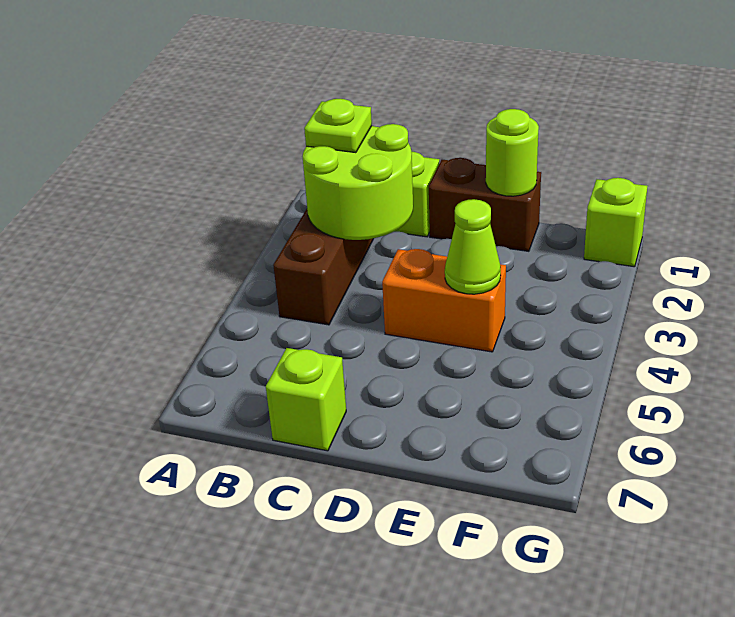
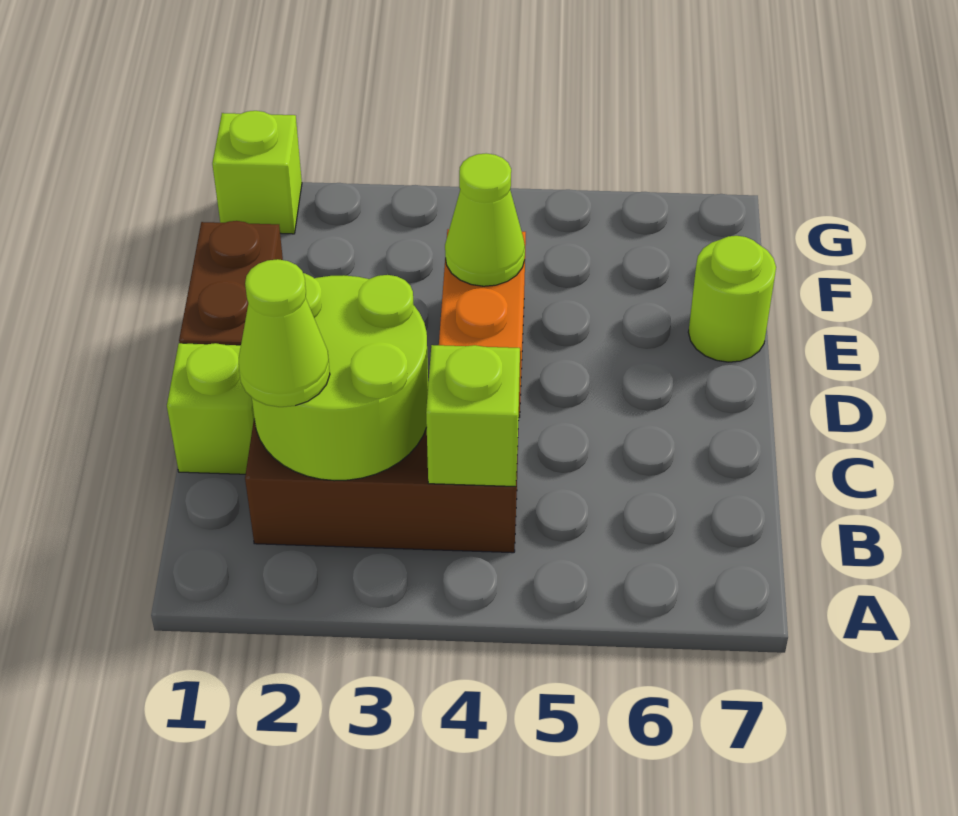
lime 1x1 plate [304,99,372,153] -> lime 1x1 cone [239,259,330,407]
lime 1x1 brick [266,348,346,451] -> lime 1x1 brick moved to [426,345,520,487]
lime 1x1 round brick [486,109,539,196] -> lime 1x1 round brick moved to [688,236,776,362]

